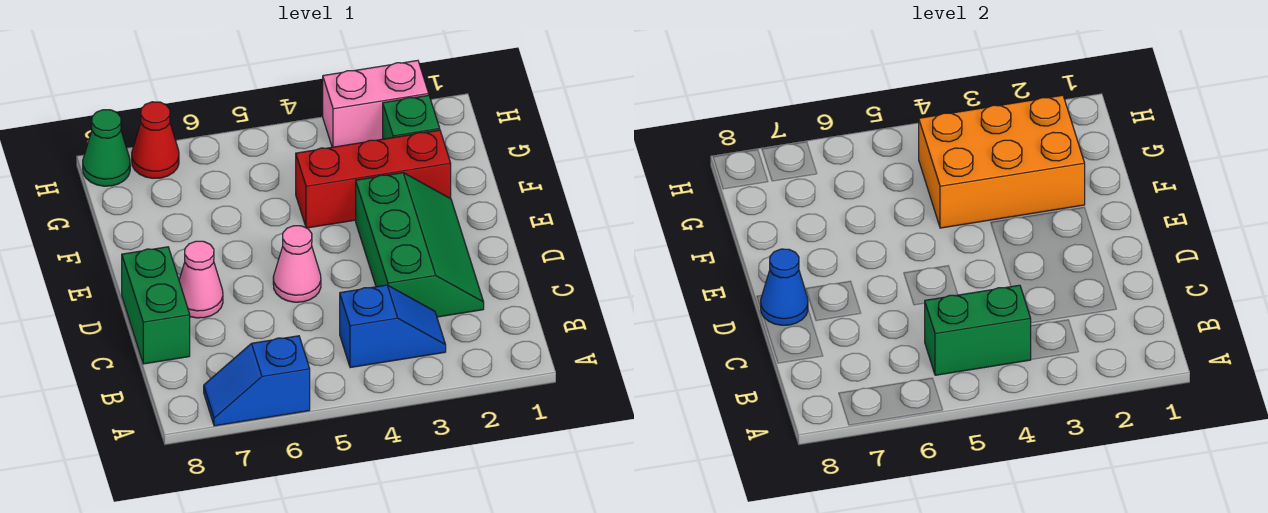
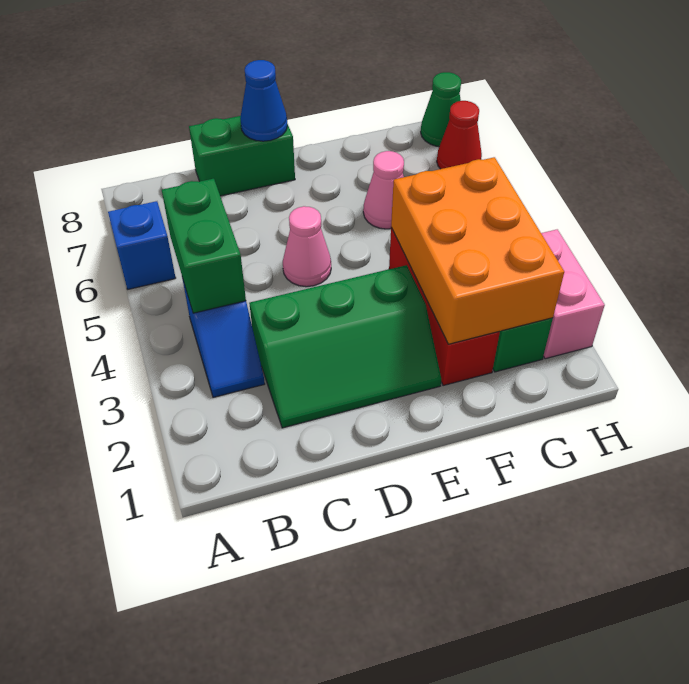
pink 1x1 cone [179,241,223,318] -> pink 1x1 cone moved to [363,151,404,229]

